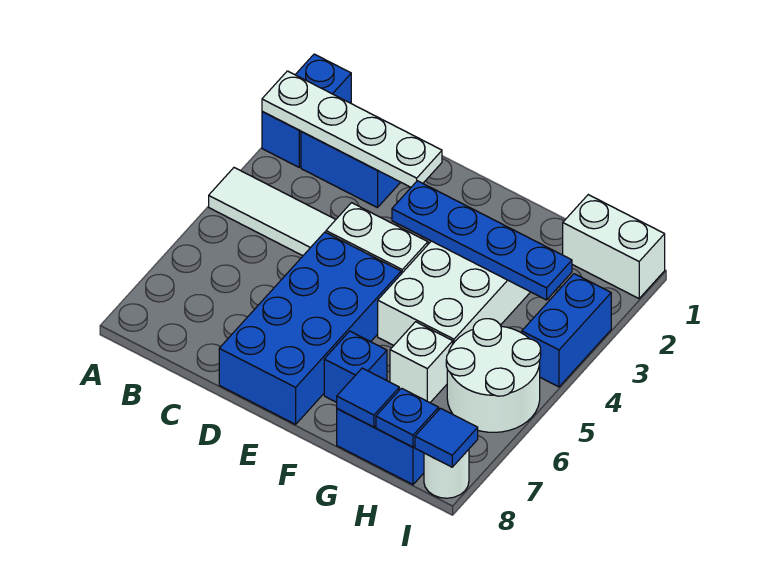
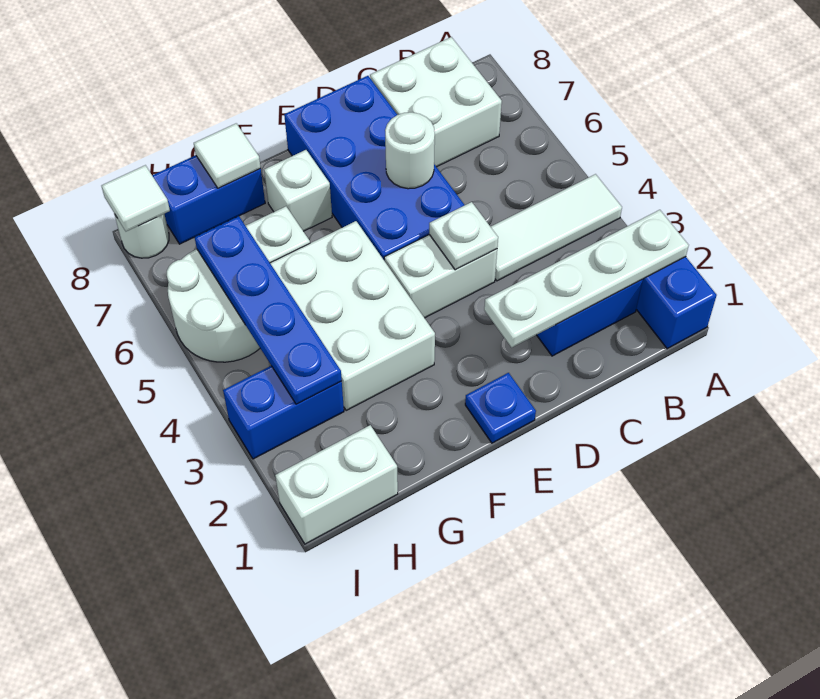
none -> white 2x2 brick [370,37,502,167]
none -> white 1x1 plate [429,202,498,270]
none -> white 1x1 round brick [385,112,435,189]
blue 1x4 plate [392,181,572,300] -> blue 1x4 plate turned to [195,216,342,404]
blue 1x1 brick [324,331,387,402] -> white 1x1 brick [264,150,332,231]
blue 1x1 tile [337,368,399,427] -> white 1x1 tile [194,123,261,188]
blue 1x1 plate [376,388,439,447] -> blue 1x1 plate moved to [465,373,536,443]
blue 1x2 brick [522,274,611,387] -> blue 1x2 brick turned to [223,366,344,459]
blue 1x1 tile [415,408,478,467] -> white 1x1 tile [102,165,170,231]

